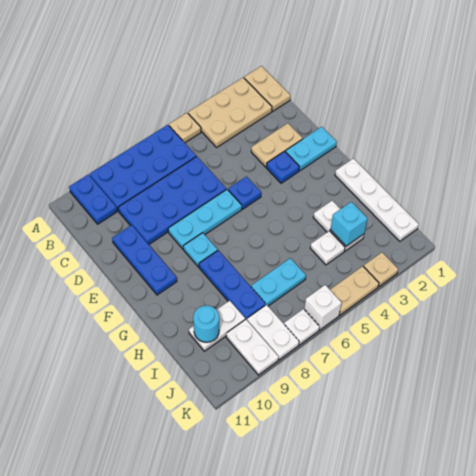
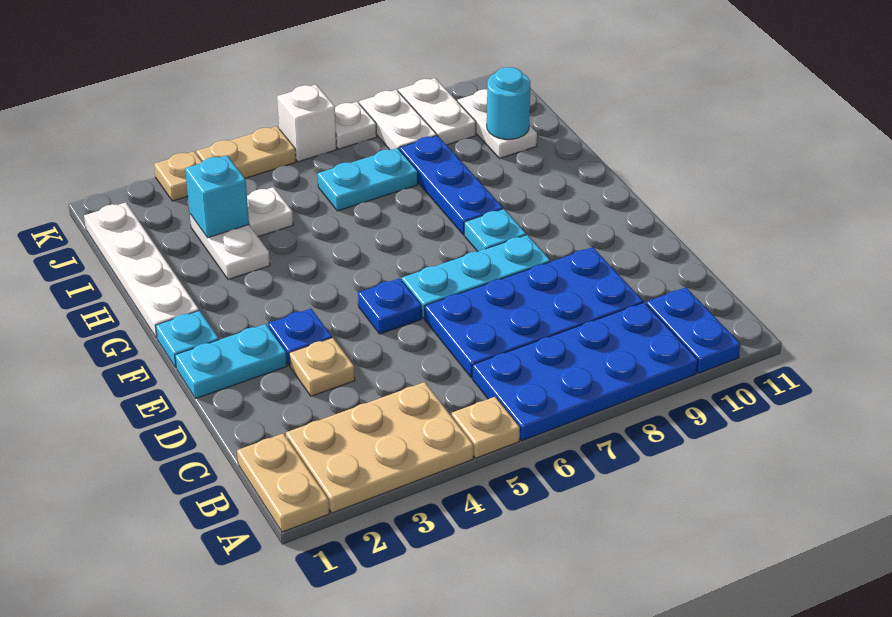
tan 1x2 plate [251,123,303,167] -> tan 1x1 plate [289,338,355,396]
blue 1x3 plate [112,225,177,295] -> none
none -> cyan 1x1 plate [156,311,219,368]
white 1x2 plate [189,301,245,351] -> white 1x2 plate turned to [458,89,537,158]

